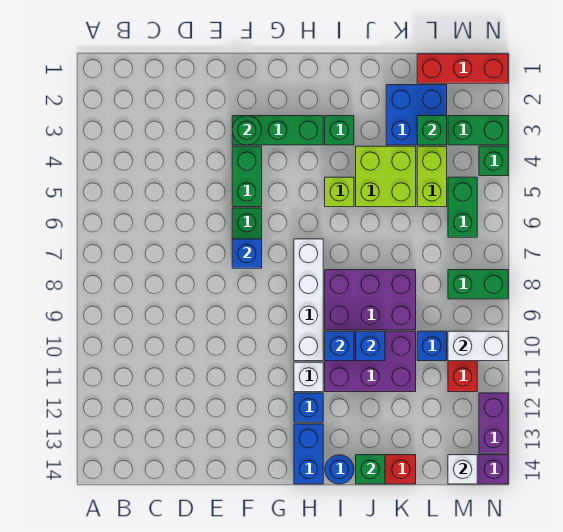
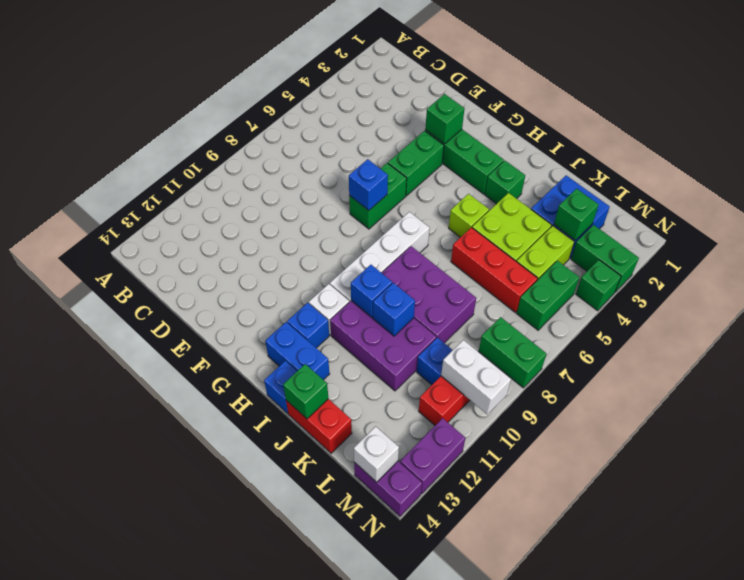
green 1x1 round brick [232,116,262,145] -> green 1x1 brick [425,94,464,144]
blue 1x2 brick [294,424,323,484] -> blue 1x2 brick turned to [265,322,330,380]
blue 1x1 round brick [325,455,354,484] -> blue 1x1 brick [264,361,297,413]
red 1x3 brick [417,54,508,83] -> red 1x3 brick moved to [451,228,538,313]

